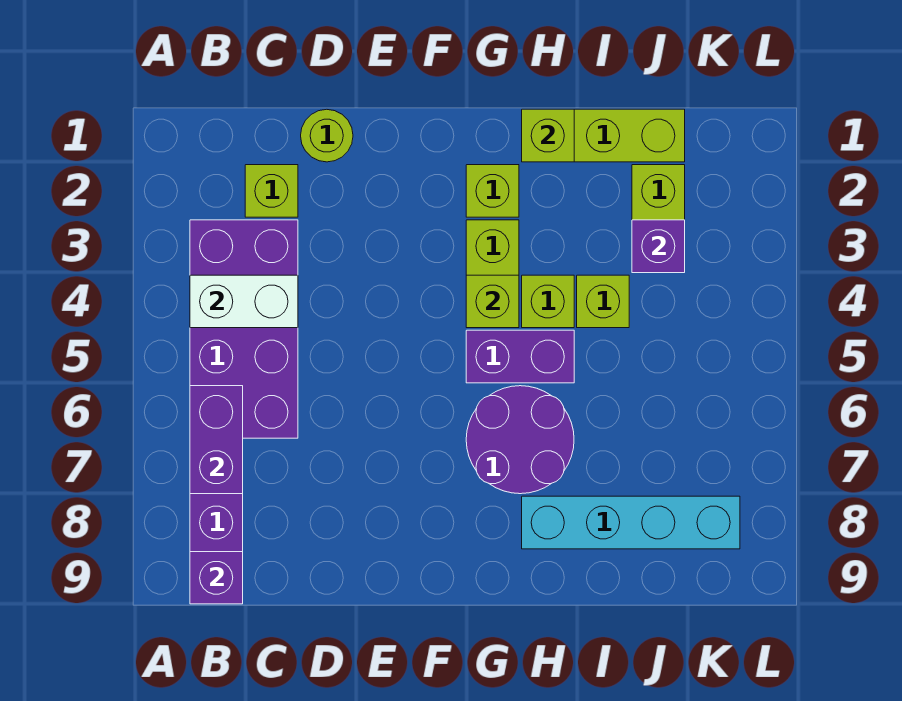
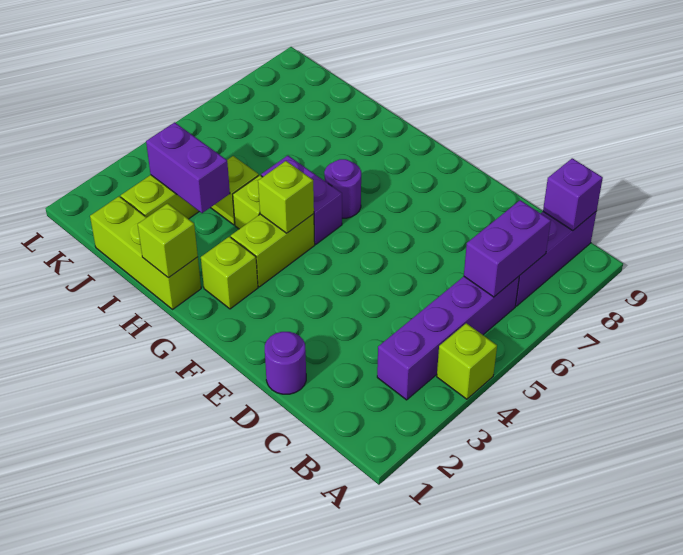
purple 2x4 brick [190,220,298,438] -> purple 1x4 brick [377,277,519,400]
white 1x2 brick [190,275,298,328] -> none
lime 1x1 brick [245,165,298,217] -> lime 1x1 brick moved to [437,323,497,399]
lime 1x1 round brick [301,109,353,162] -> purple 1x1 round brick [265,332,306,394]
purple 2x2 round brick [466,386,574,494] -> purple 1x1 round brick [324,159,361,218]
cyan 1x4 brick [522,496,740,549] -> none
purple 1x1 brick [632,220,685,273] -> purple 1x2 brick [146,122,230,213]

